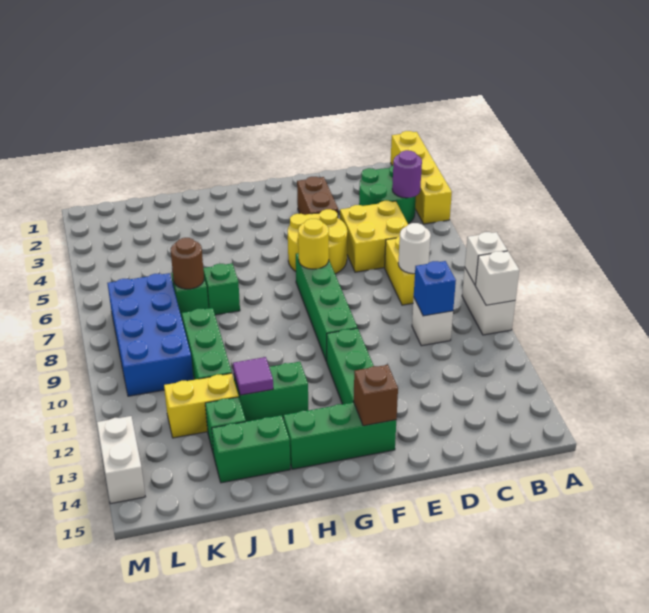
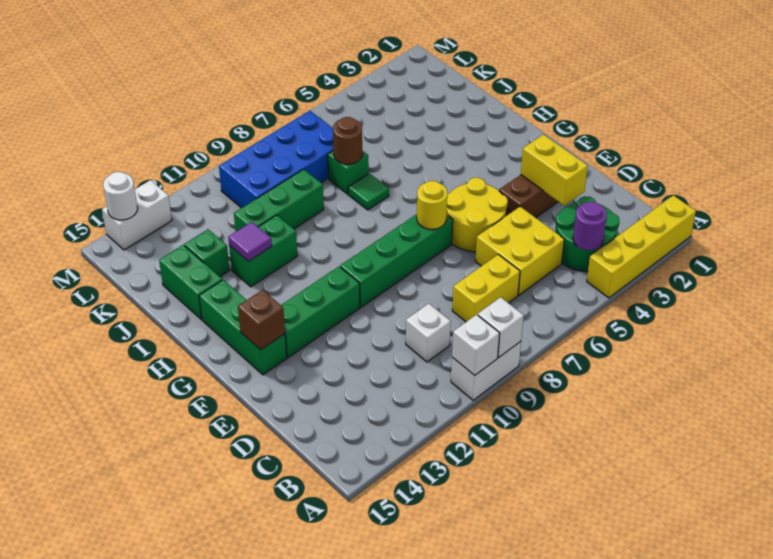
white 1x1 round brick [398,223,431,274] -> white 1x1 round brick moved to [103,172,138,220]
blue 1x1 brick [414,261,456,316] -> none
green 1x2 brick [234,362,308,422] -> green 1x2 brick turned to [229,215,298,287]
green 1x1 brick [203,264,240,315] -> green 1x1 tile [348,173,389,210]
yellow 1x2 brick [164,373,239,438] -> yellow 1x2 brick moved to [521,134,588,206]

